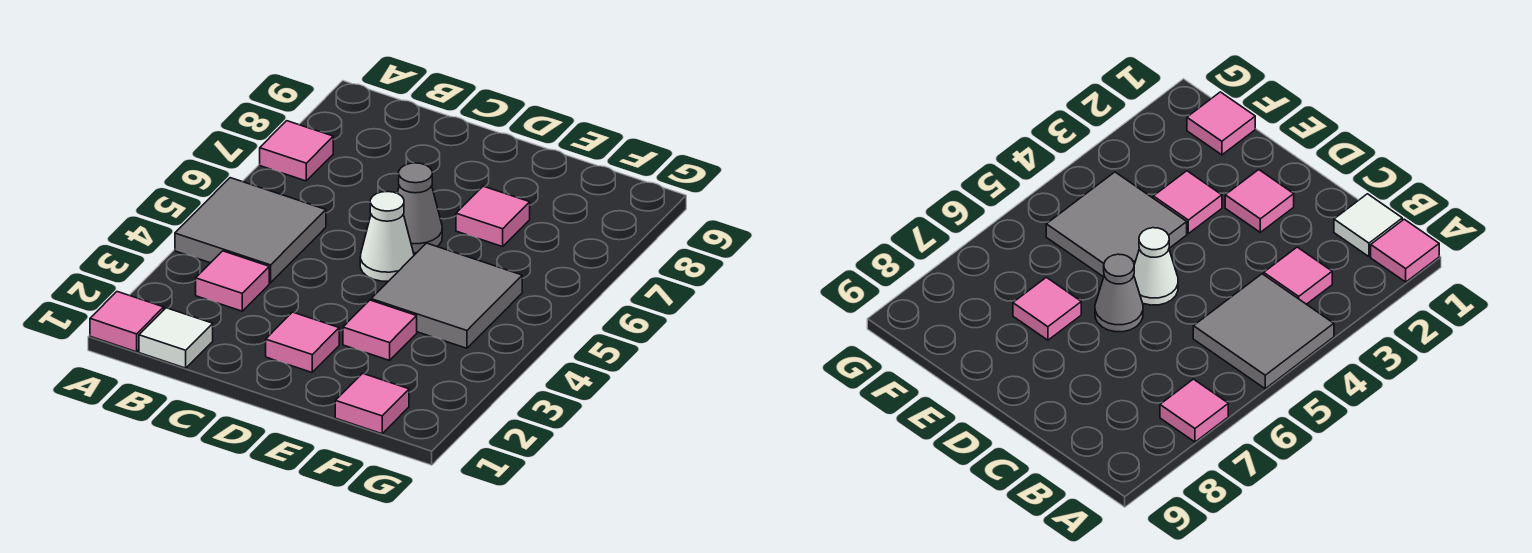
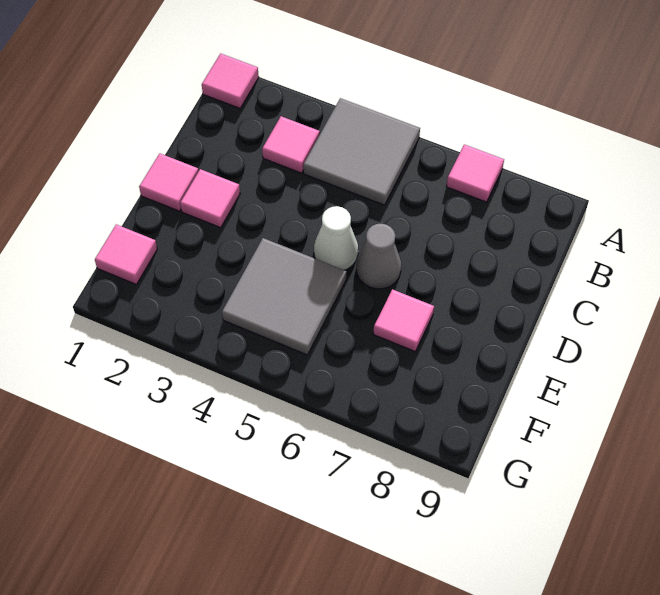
white 1x1 tile [139,308,213,368] -> none
pink 1x1 tile [343,300,417,360] -> pink 1x1 tile moved to [139,153,199,211]

